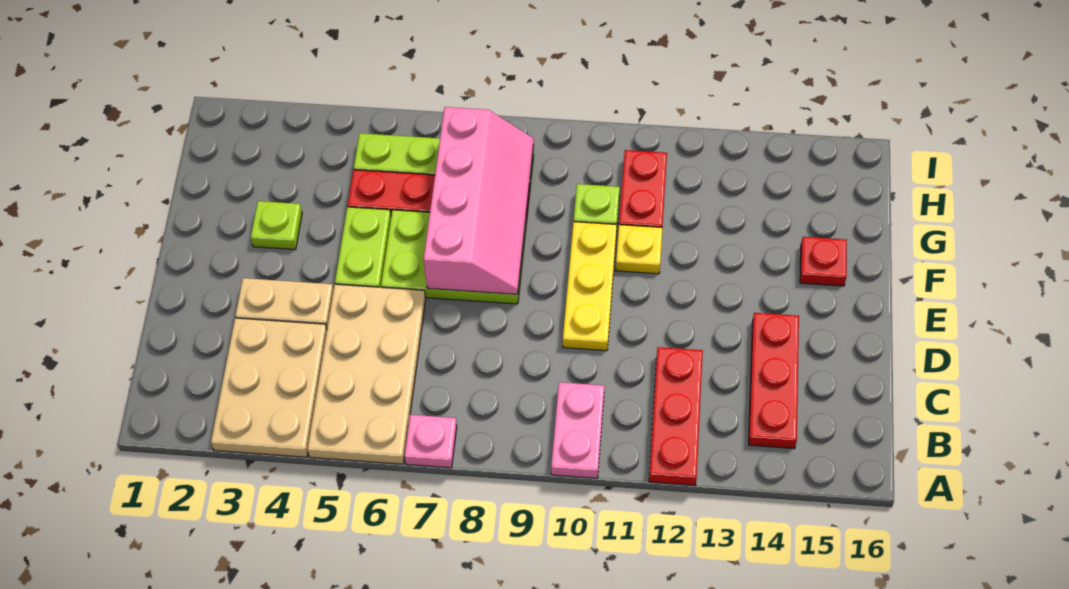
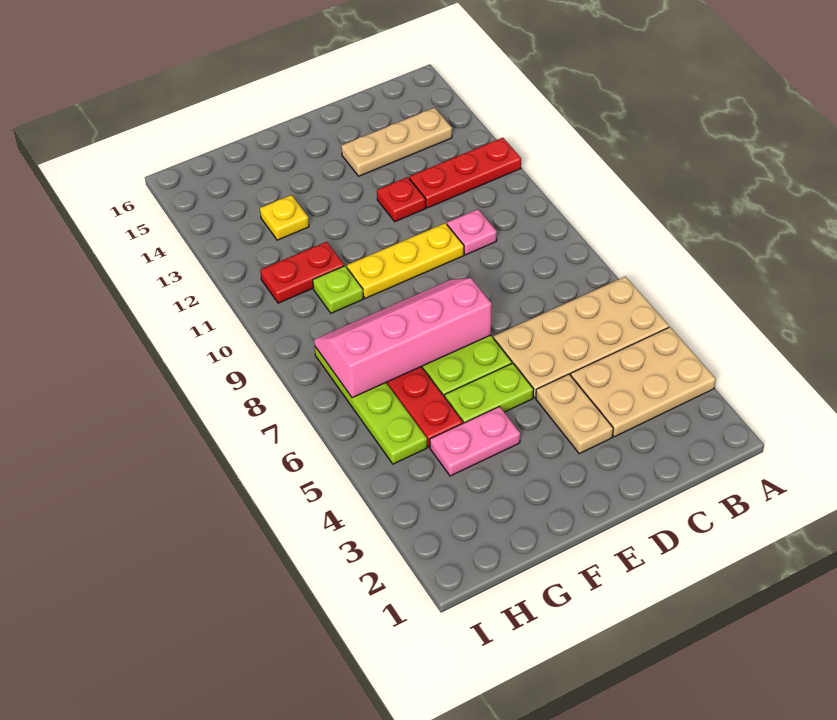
pink 1x1 plate [404,415,457,468] -> pink 1x1 plate moved to [447,209,497,255]
pink 1x2 plate [551,382,604,478] -> pink 1x2 plate moved to [430,407,520,476]
red 1x3 plate [749,313,799,449] -> tan 1x3 plate [341,108,452,176]
lime 1x1 plate [251,201,302,250] -> none
yellow 1x1 plate [616,225,662,274] -> yellow 1x1 plate moved to [260,195,309,240]
red 1x1 plate [800,237,847,286] -> red 1x1 plate moved to [377,177,426,222]

